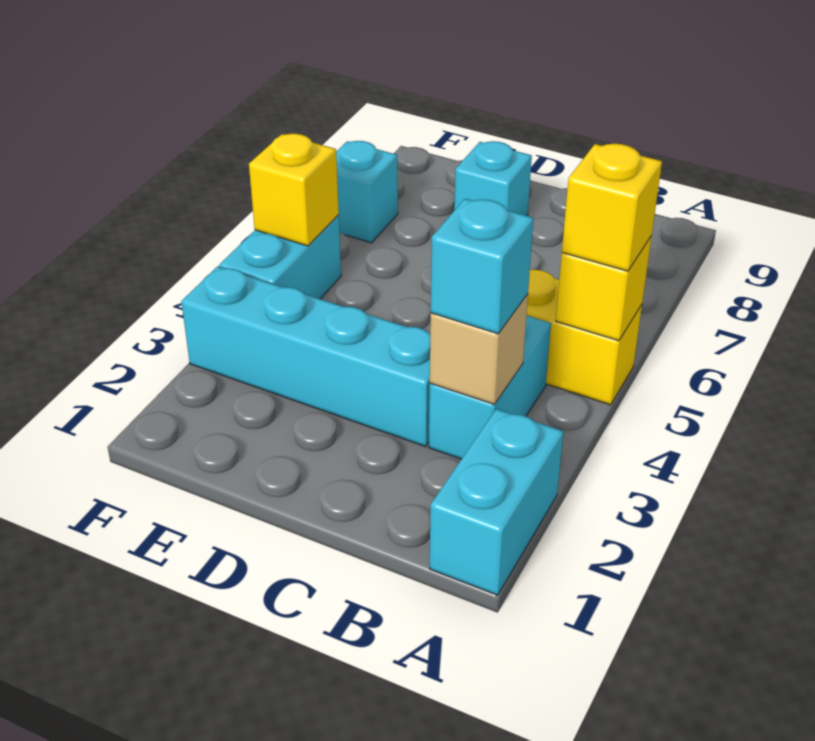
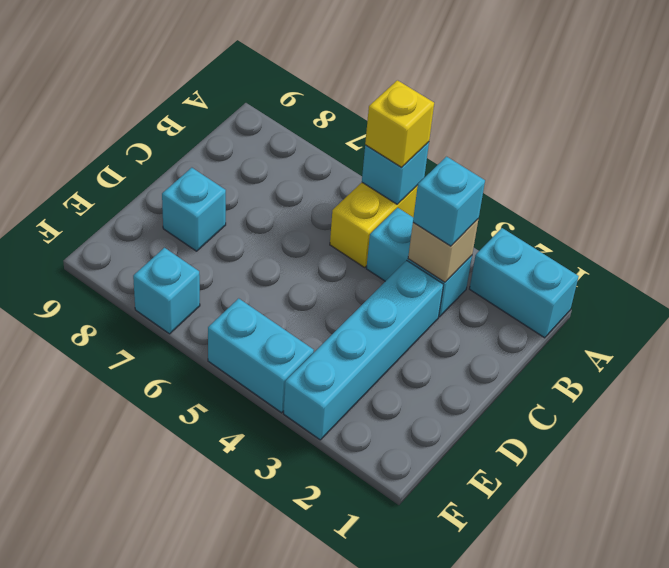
yellow 1x1 brick [556,236,652,341] -> cyan 1x1 brick [362,142,429,204]
yellow 1x1 brick [249,134,339,246] -> none

